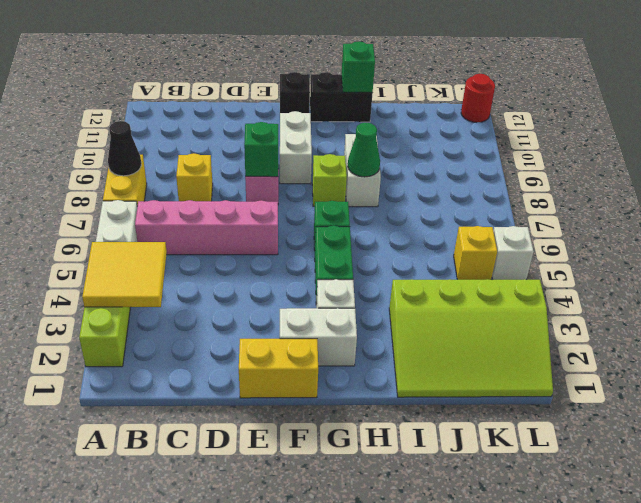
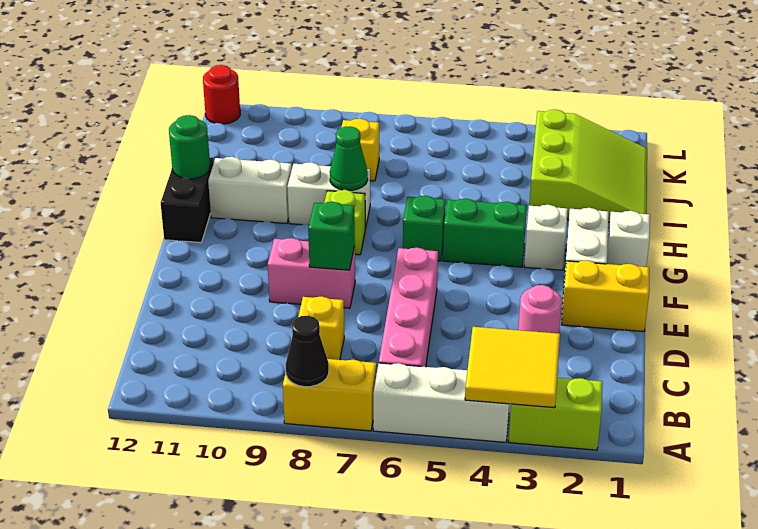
none -> pink 1x1 round brick [518,285,562,333]
yellow 1x2 brick [239,339,318,398] -> yellow 1x2 brick turned to [561,260,649,332]
white 1x2 brick [280,111,312,184] -> white 1x2 brick moved to [208,157,292,223]
black 1x1 brick [280,72,310,113] -> none
green 1x1 brick [342,41,375,93] -> green 1x1 round brick [169,115,210,179]
lime 3x4 slope [389,279,553,397] -> lime 3x3 slope [529,110,647,223]
yellow 1x1 brick [454,226,497,280] -> yellow 1x1 brick moved to [341,119,379,181]
white 1x1 brick [492,226,534,280] -> white 1x1 brick moved to [607,211,650,267]

